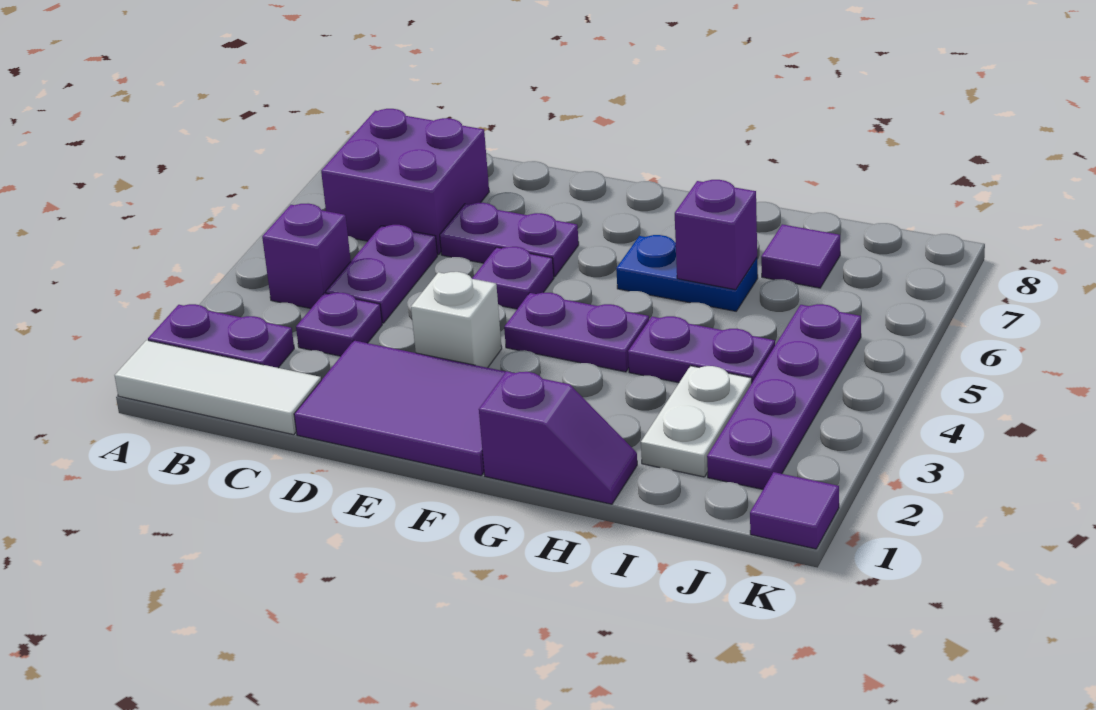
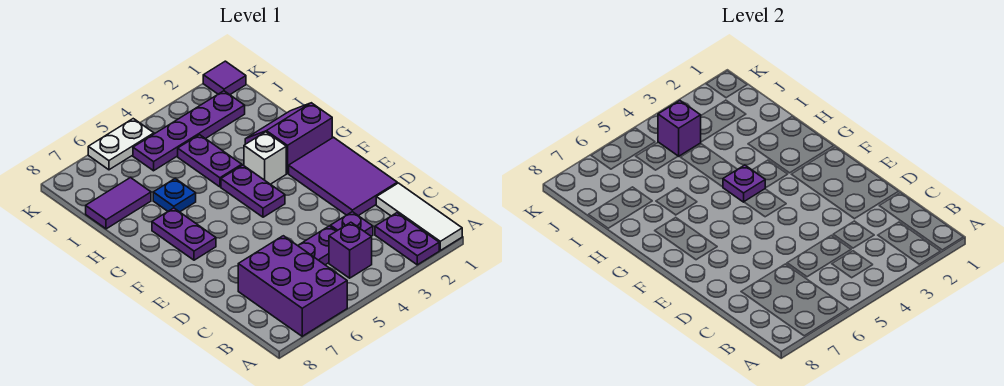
purple 2x2 brick [321,109,489,255] -> purple 2x3 brick [238,236,347,336]
purple 1x2 plate [440,203,579,277] -> purple 1x2 plate moved to [152,208,216,260]
white 1x1 brick [411,272,502,368] -> white 1x1 brick moved to [244,132,286,184]
purple 1x1 plate [472,247,554,309] -> purple 1x1 plate moved to [723,165,765,202]
purple 1x2 slope [479,371,637,504] -> purple 2x2 slope [245,103,332,173]
blue 1x2 plate [616,235,758,311] -> blue 1x1 plate [153,179,196,212]
purple 1x1 brick [675,180,757,290] -> purple 1x1 brick moved to [658,101,701,156]
white 1x2 plate [641,366,752,477] -> white 1x2 plate moved to [88,119,154,170]
purple 1x1 tile [761,224,840,288] -> purple 1x2 tile [86,177,151,229]

